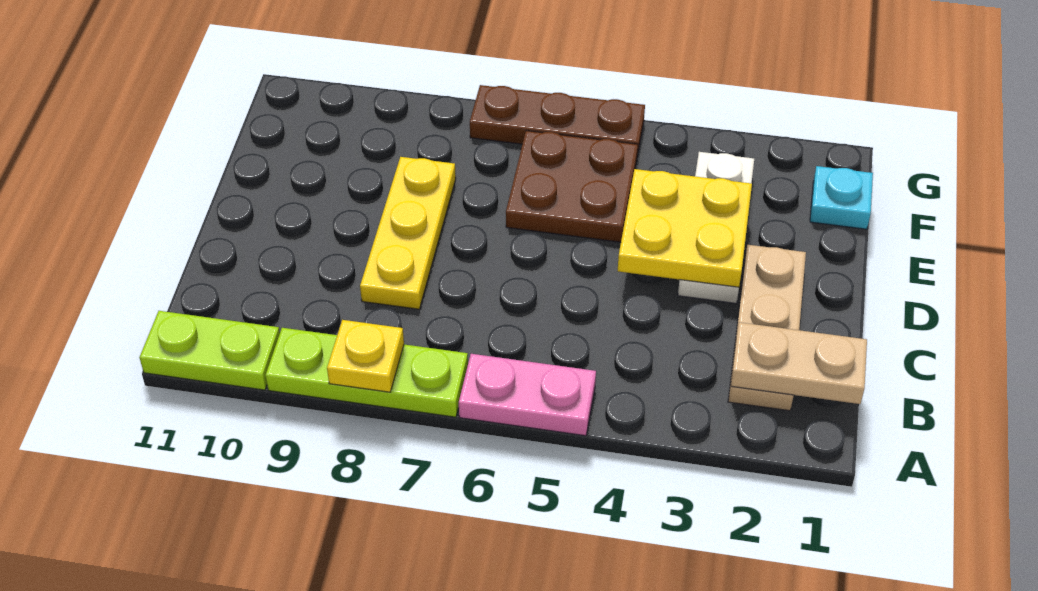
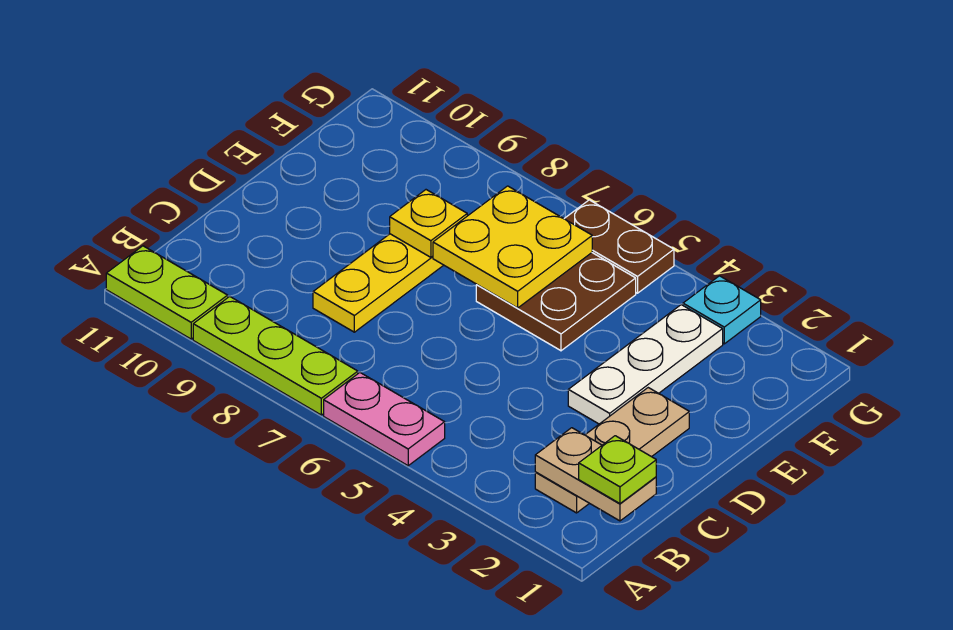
yellow 1x1 plate [327,320,404,392] -> yellow 1x1 plate moved to [390,190,467,257]
none -> lime 1x1 plate [579,436,656,503]
yellow 2x2 plate [618,169,752,287] -> yellow 2x2 plate moved to [433,186,592,308]
cyan 1x1 plate [810,166,873,229] -> cyan 1x1 plate moved to [683,276,761,344]
brown 1x3 plate [470,85,645,156] -> brown 1x2 plate [564,200,674,293]

